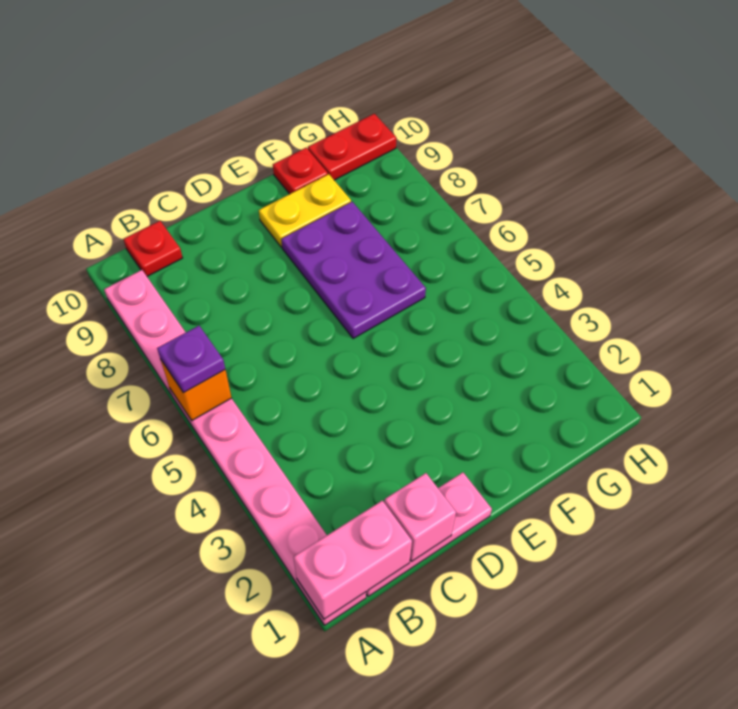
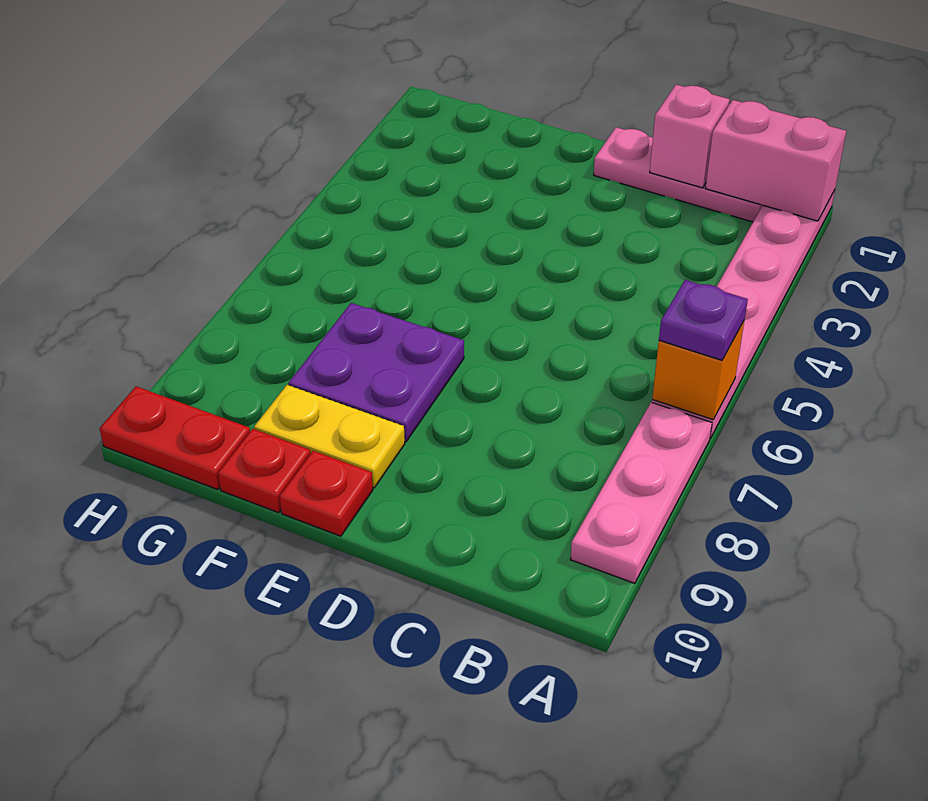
red 1x1 plate [124,221,182,276] -> red 1x1 plate moved to [280,451,373,536]
purple 2x3 plate [281,202,426,339] -> purple 2x2 plate [289,303,464,442]

